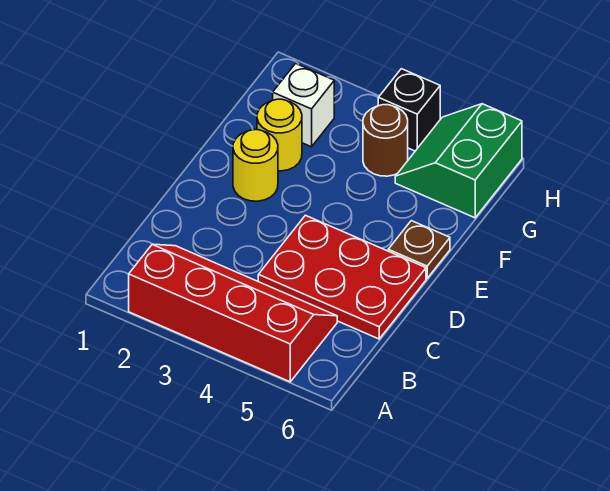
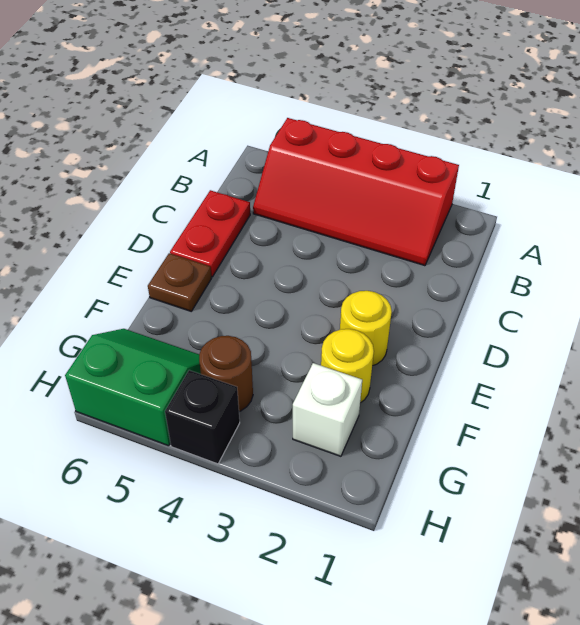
red 2x3 plate [258,215,426,339] -> red 1x2 plate [170,190,250,277]
green 2x2 slope [395,104,522,218] -> green 2x2 slope turned to [65,329,201,446]

